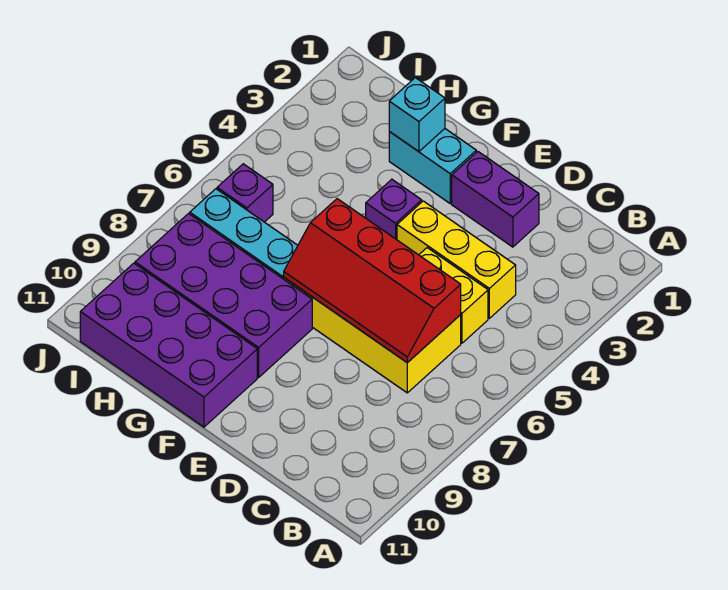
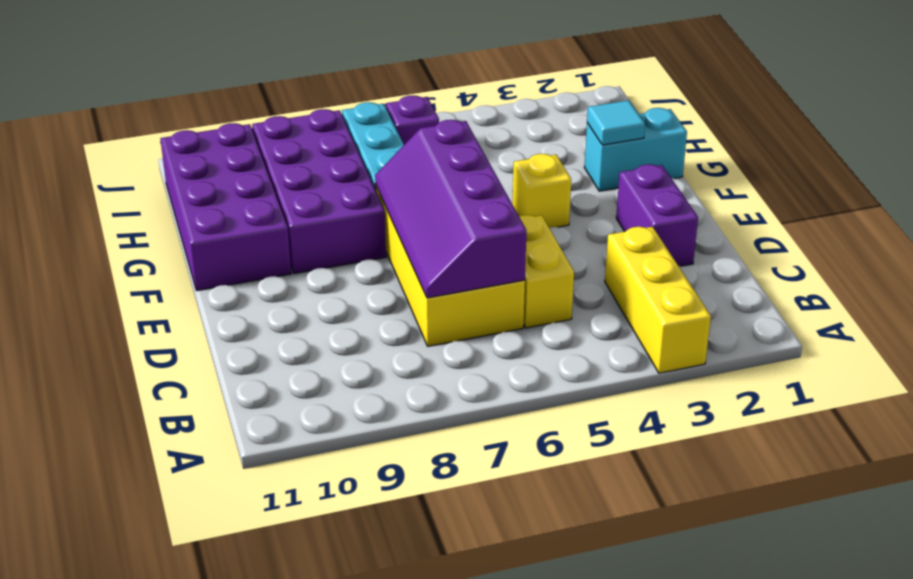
yellow 1x3 brick [397,201,516,318] -> yellow 1x3 brick moved to [605,227,711,373]
red 2x4 slope [284,199,461,363] -> purple 2x4 slope [375,120,526,298]
cyan 1x2 brick [389,129,476,203] -> cyan 1x2 brick turned to [584,108,687,191]
purple 1x1 brick [366,179,422,240] -> yellow 1x1 brick [513,154,571,228]
cyan 1x1 brick [389,78,445,152] -> cyan 1x1 tile [587,100,645,145]

